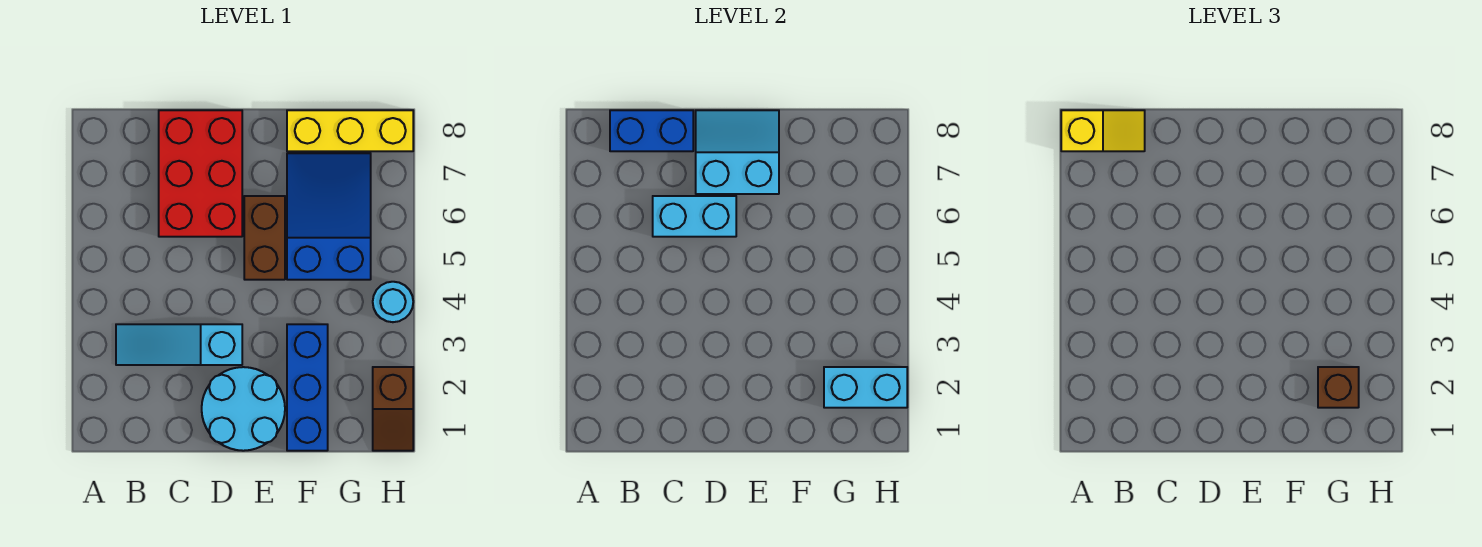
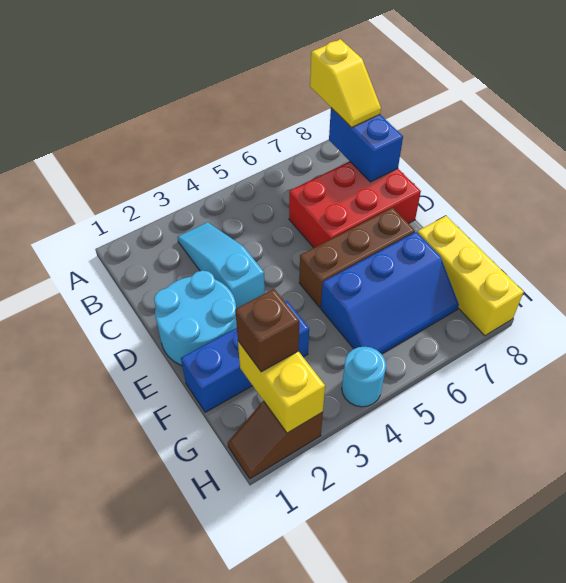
cyan 1x2 brick [653,196,736,237] -> none
cyan 2x2 slope [696,110,779,194] -> none
brown 1x2 brick [244,196,285,280] -> brown 1x3 brick [299,208,415,307]
blue 2x3 slope [287,153,371,280] -> blue 2x3 slope turned to [321,232,459,354]
cyan 1x2 brick [824,367,907,408] -> yellow 1x2 brick [238,341,325,433]

